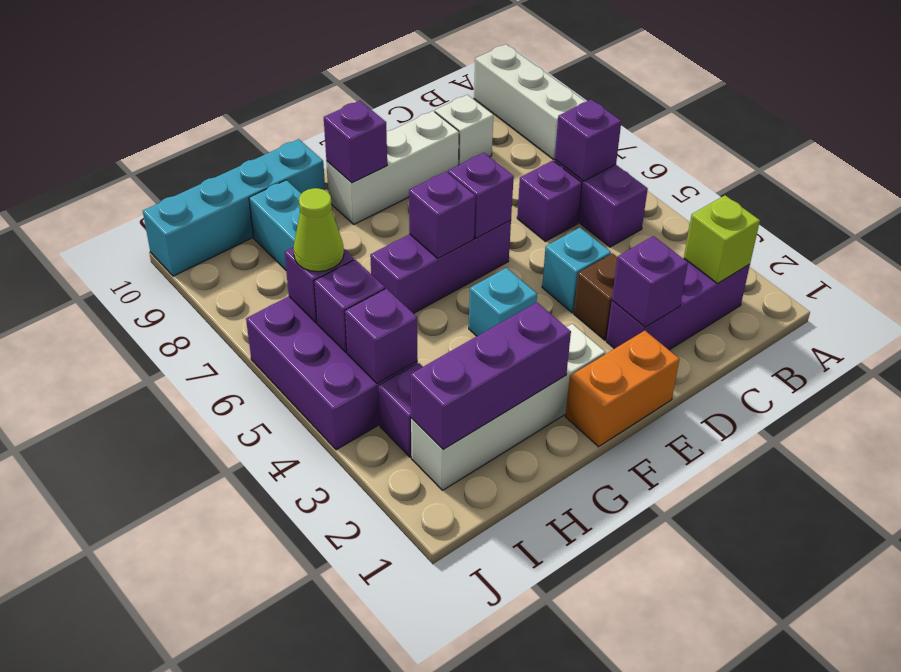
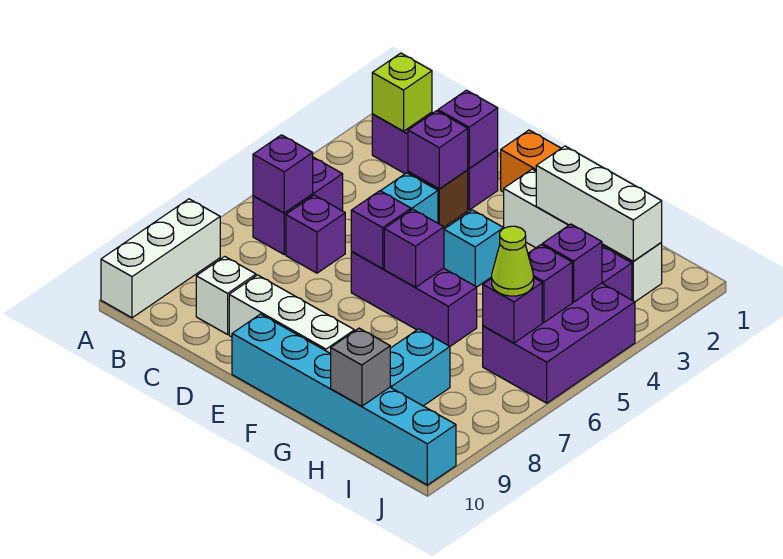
purple 1x1 brick [324,101,387,183] -> purple 1x1 brick moved to [408,111,468,189]
purple 1x3 brick [411,302,571,449] -> white 1x3 brick [536,146,662,261]
cyan 1x4 brick [143,139,325,276] -> cyan 1x6 brick [232,314,456,485]
none -> grey 1x1 brick [331,328,390,406]

